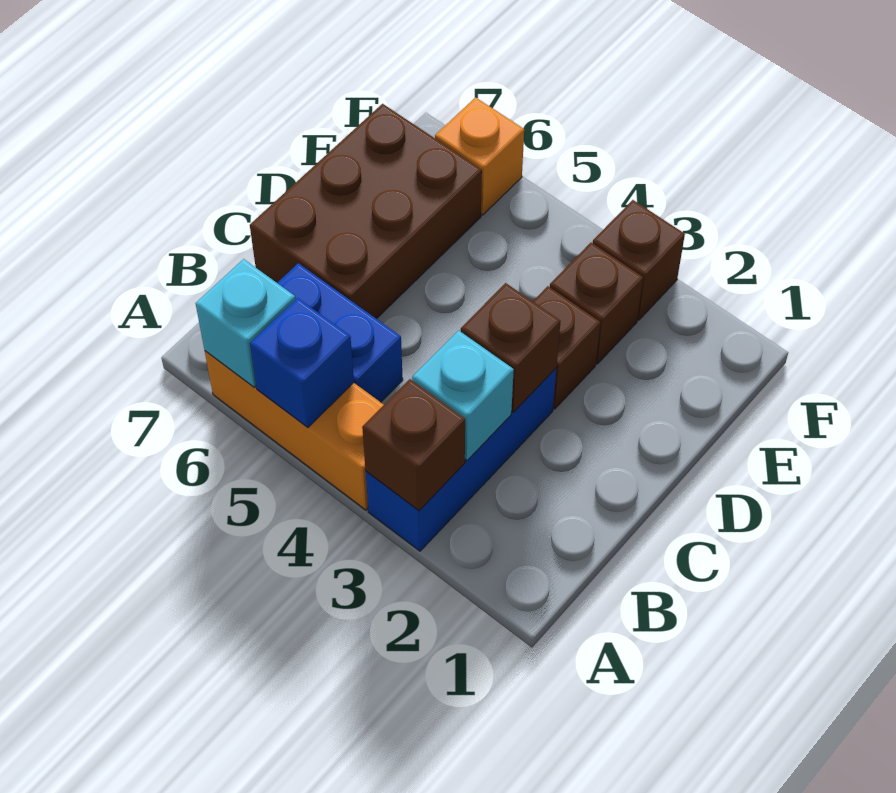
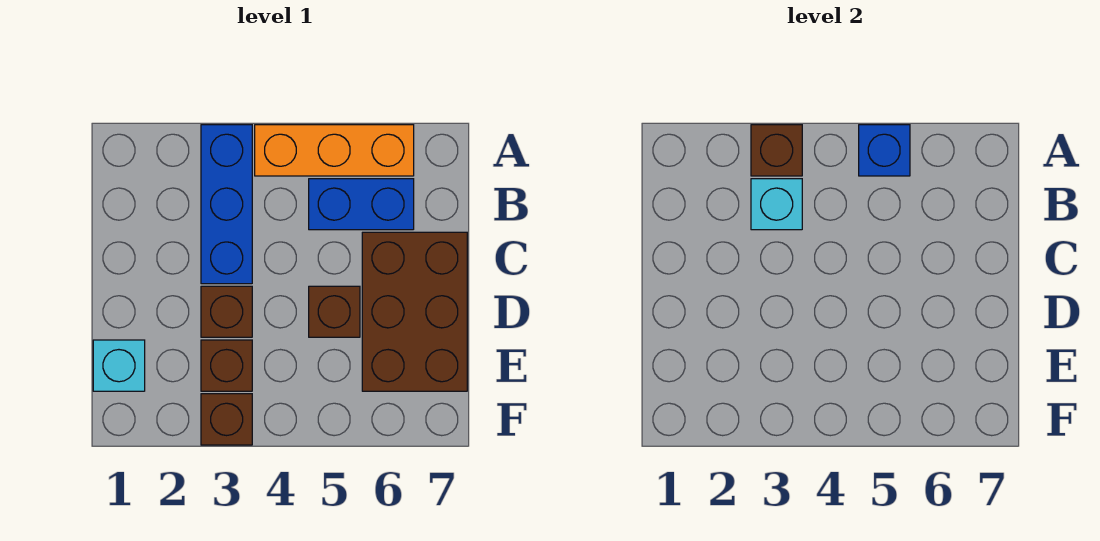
cyan 1x1 brick [196,259,295,387] -> cyan 1x1 brick moved to [93,340,145,391]
brown 1x1 brick [461,283,561,412] -> brown 1x1 brick moved to [309,286,360,337]
orange 1x1 brick [435,97,524,215] -> none

